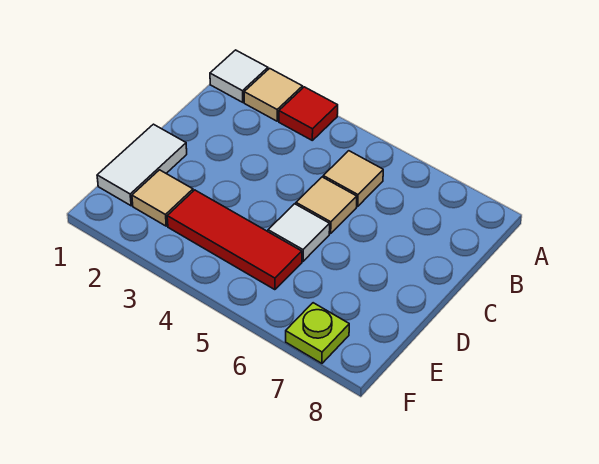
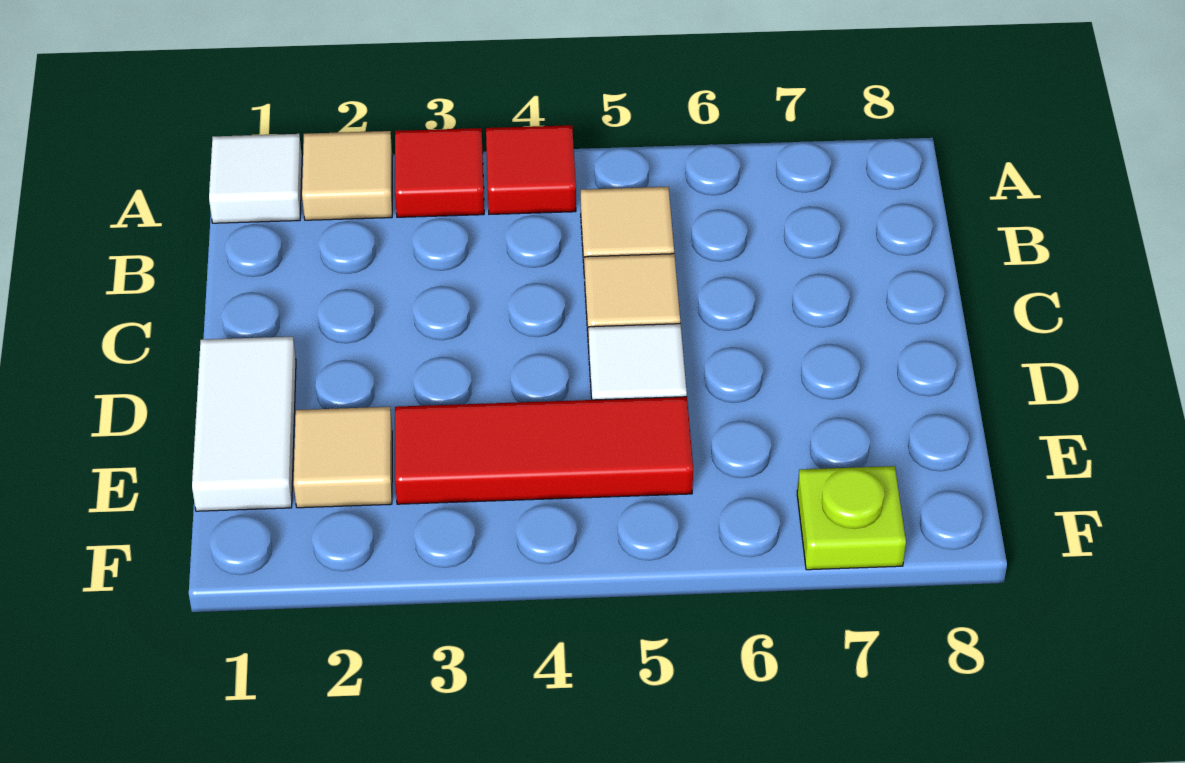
none -> red 1x1 tile [486,125,576,214]

